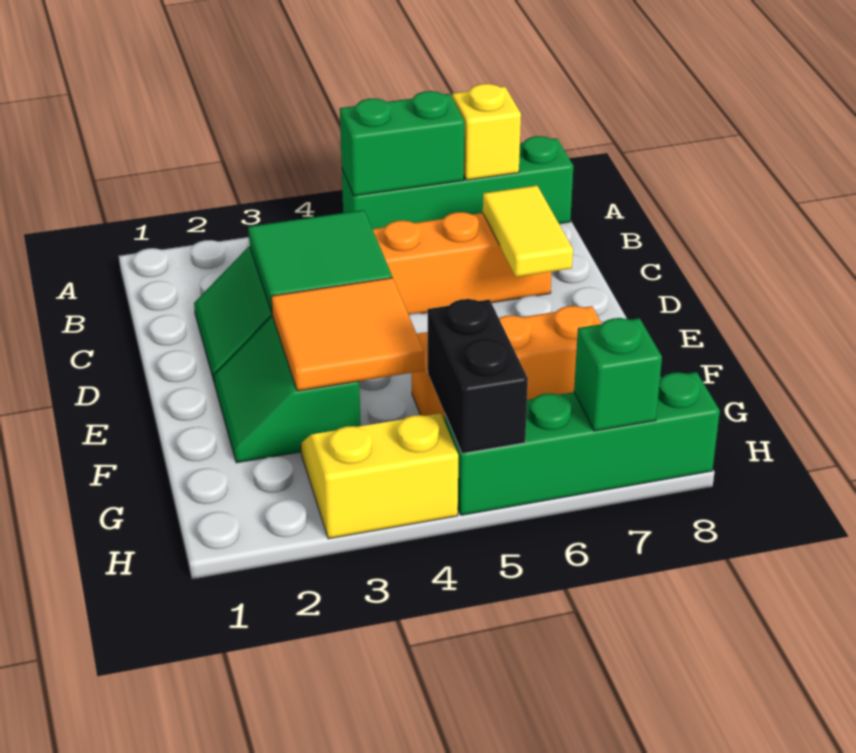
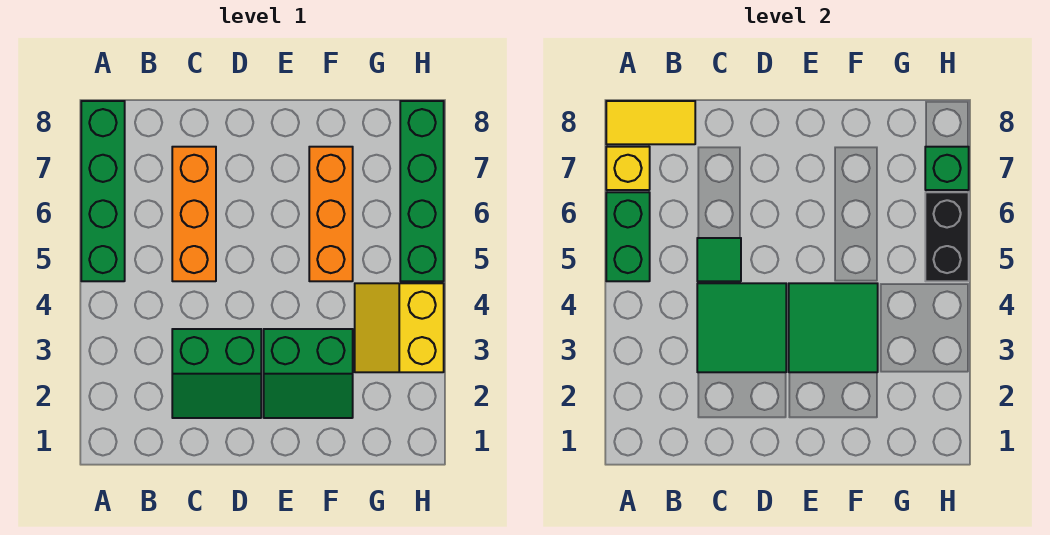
none -> green 1x1 tile [697,238,741,281]
yellow 1x2 tile [483,186,573,277] -> yellow 1x2 tile moved to [606,101,695,144]
orange 2x2 tile [271,278,424,391] -> green 2x2 tile [789,283,878,372]
black 1x2 brick [428,299,528,454] -> black 1x2 brick turned to [925,192,969,281]

